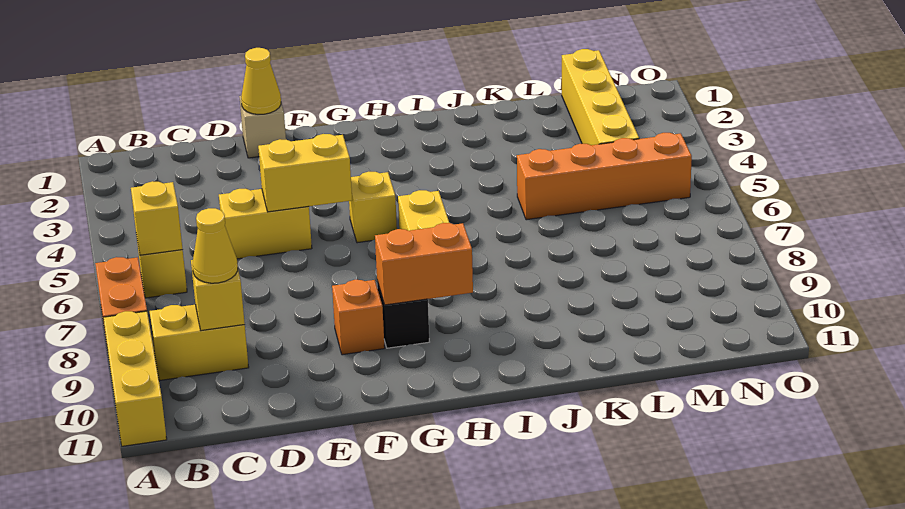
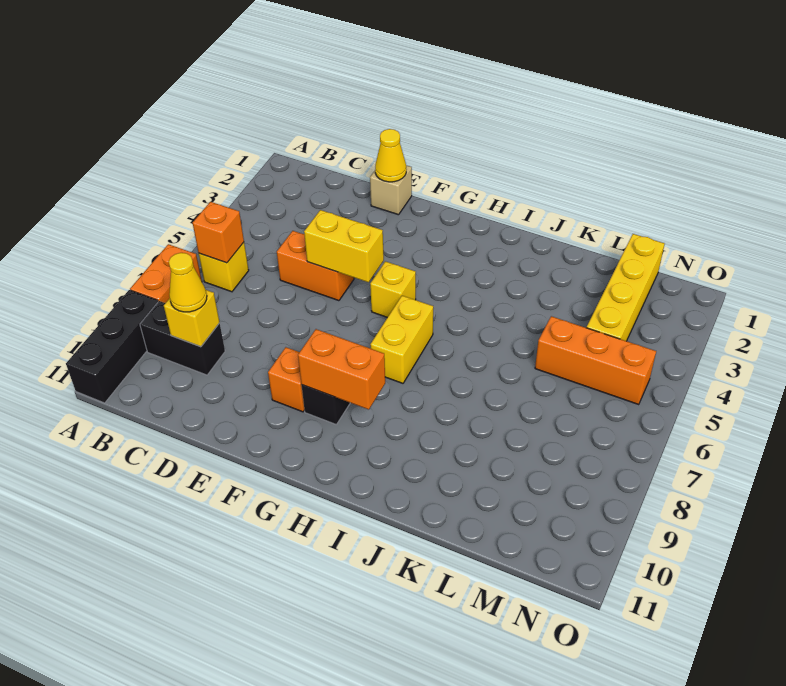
yellow 1x3 brick [103,311,167,446] -> black 1x3 brick [66,290,158,403]
yellow 1x1 brick [131,181,183,255] -> orange 1x1 brick [193,202,244,263]
yellow 1x2 brick [150,305,249,381] -> black 1x2 brick [140,301,225,375]
yellow 1x2 brick [219,189,312,259] -> orange 1x2 brick [277,231,354,301]
orange 1x4 brick [517,133,692,220] -> orange 1x3 brick [535,316,656,405]

